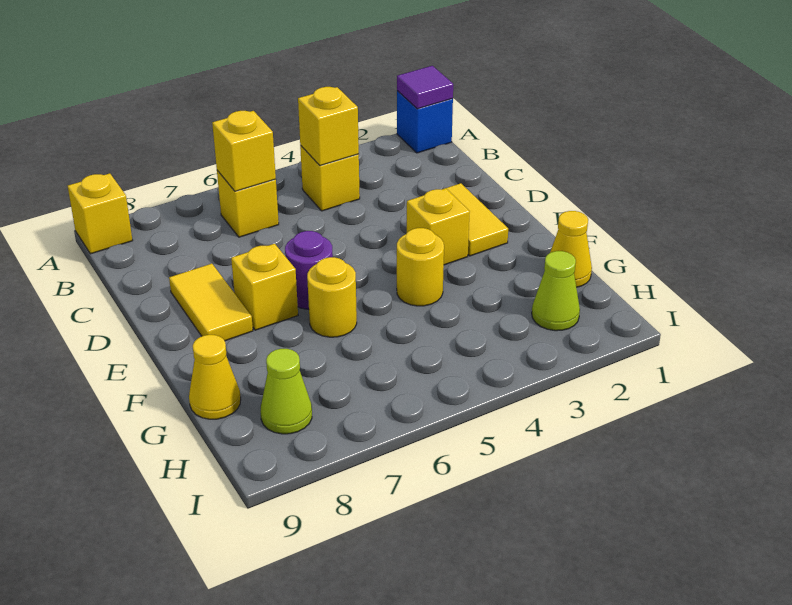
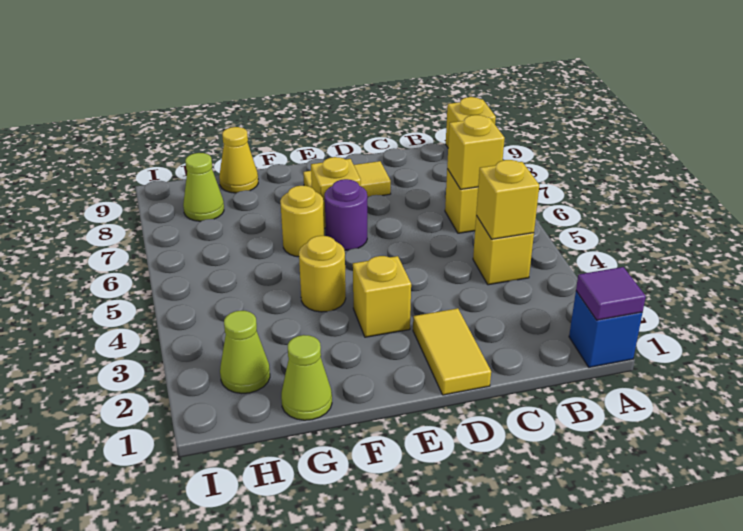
yellow 1x2 tile [446,183,508,256] -> yellow 1x2 tile turned to [413,308,491,395]
yellow 1x1 cone [550,211,592,287] -> lime 1x1 cone [281,335,332,420]

